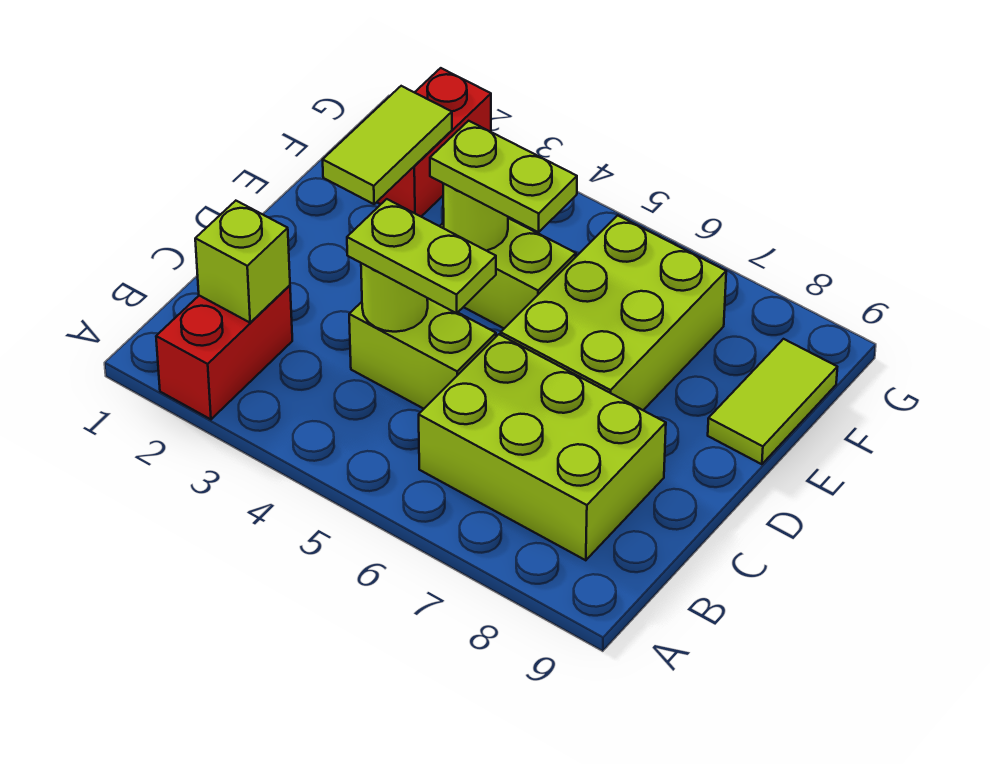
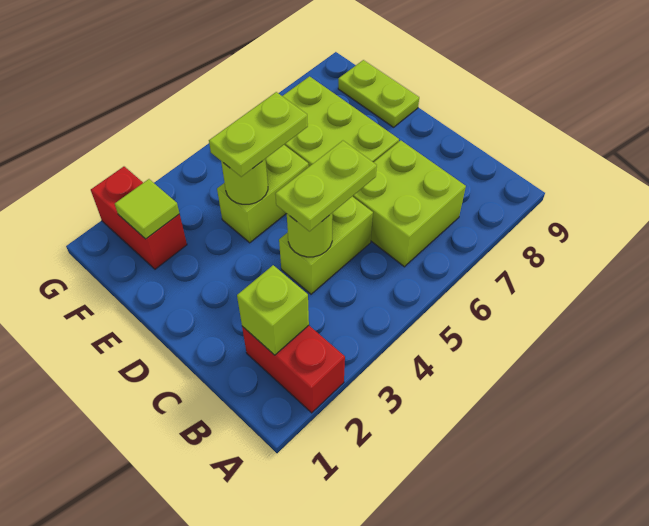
lime 2x3 brick [419,334,666,560] -> lime 2x2 brick [353,140,466,267]
lime 1x2 tile [323,86,452,204] -> lime 1x1 tile [115,179,179,239]
lime 1x2 tile [708,339,837,464] -> lime 1x2 plate [338,60,419,127]

